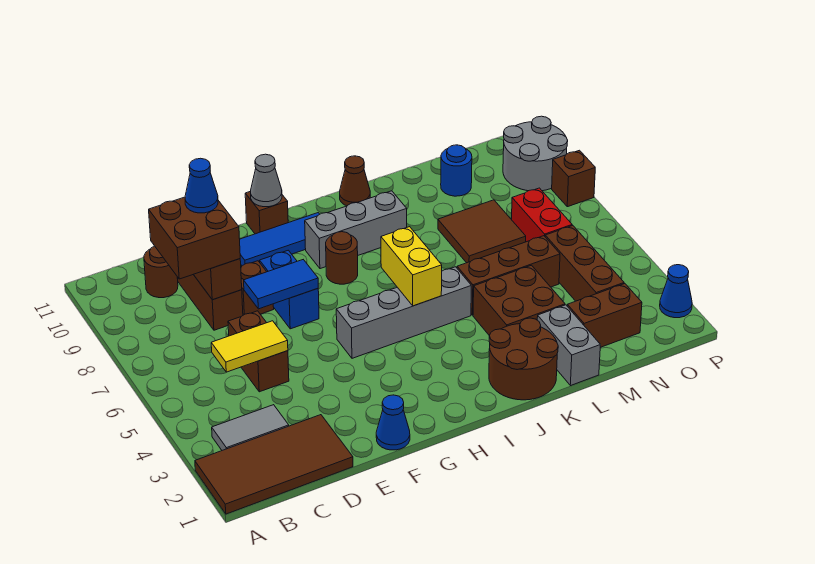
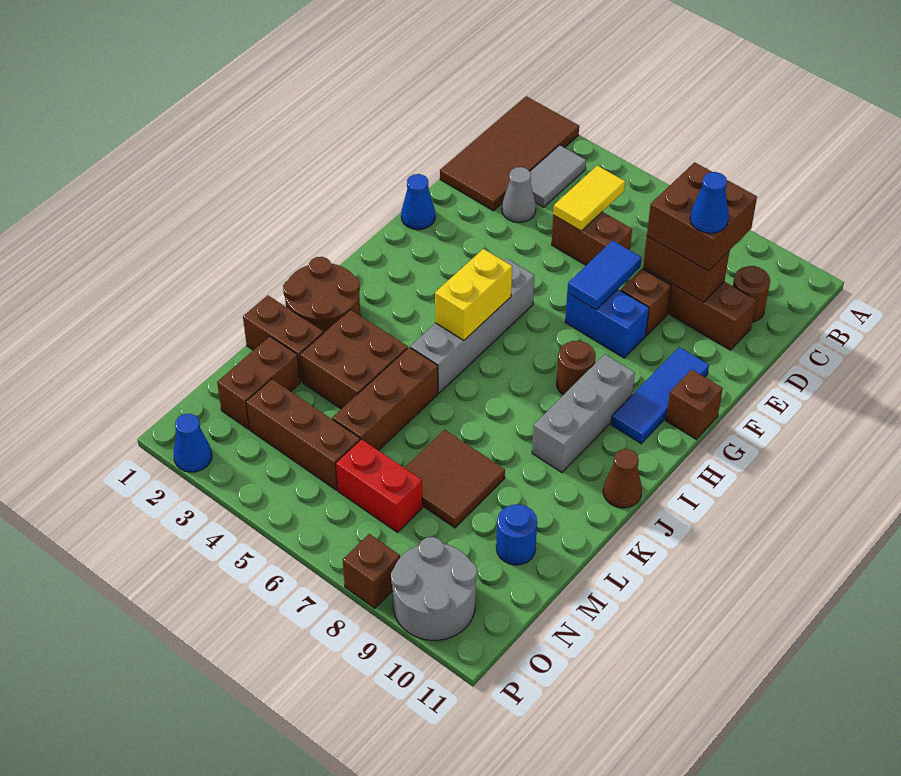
grey 1x1 cone [251,154,282,207] -> grey 1x1 cone moved to [502,167,536,223]
yellow 1x2 brick [381,227,442,306] -> yellow 1x2 brick turned to [435,249,512,340]
grey 1x2 brick [537,305,600,386] -> brown 1x2 brick [243,295,324,382]

